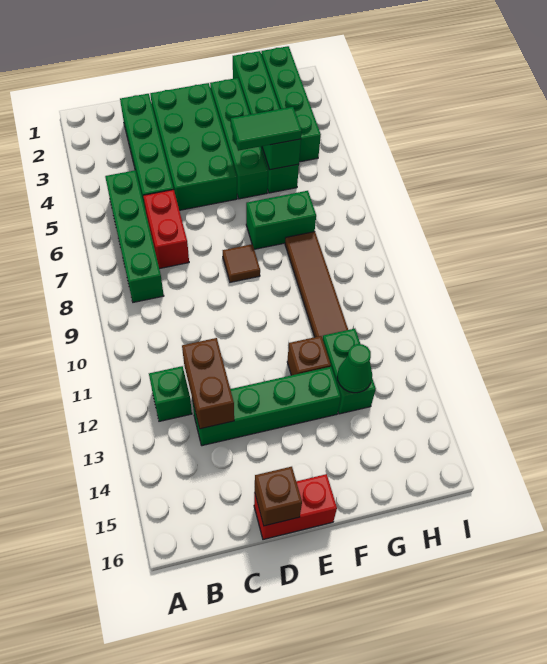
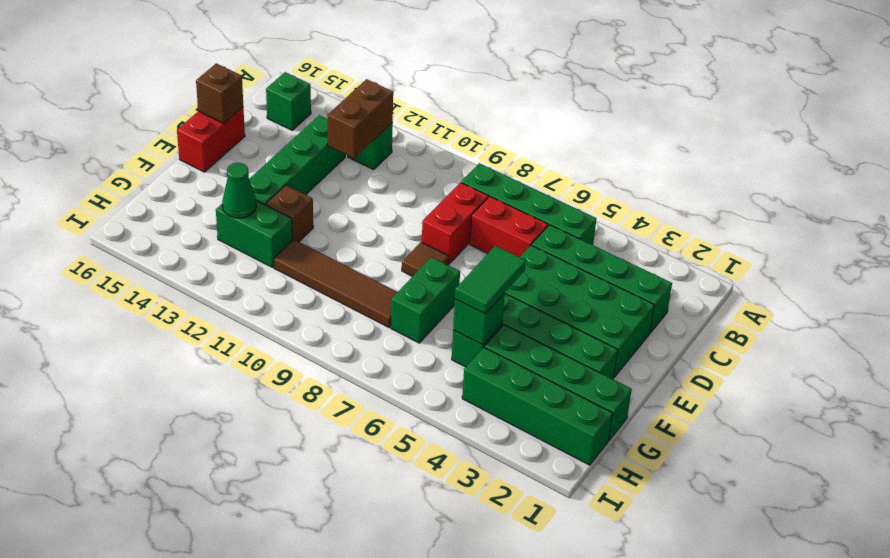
none -> green 1x1 brick [266,72,311,130]
none -> red 1x2 brick [422,182,488,264]
brown 1x2 brick [182,338,234,429] -> brown 1x2 brick turned to [327,79,393,158]

